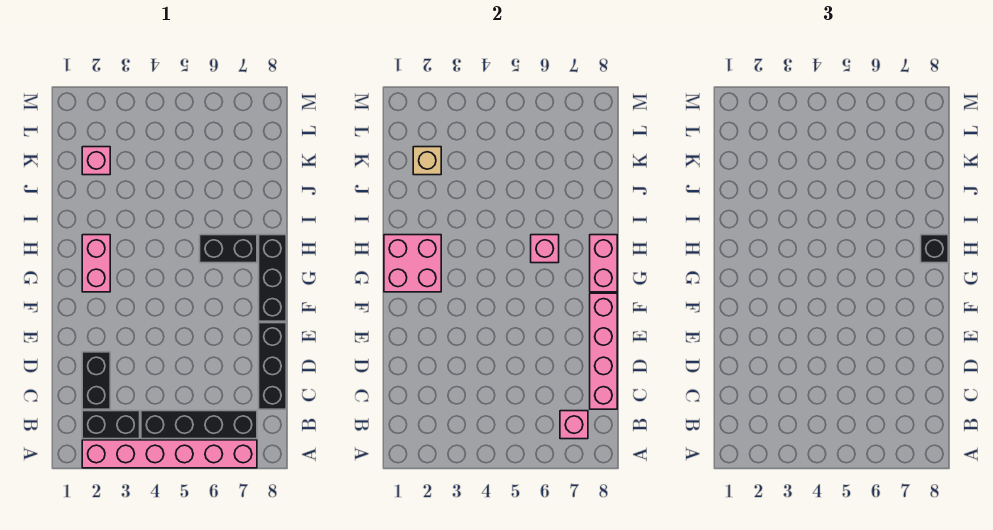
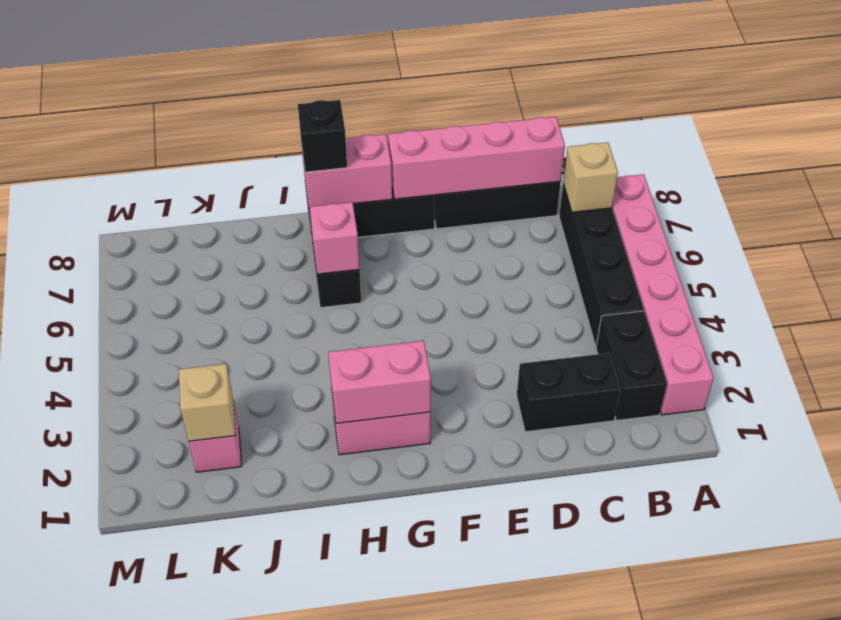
pink 1x1 brick [560,411,588,439] -> tan 1x1 brick [563,142,618,212]
pink 2x2 brick [384,235,441,292] -> pink 1x2 brick [328,341,431,423]

